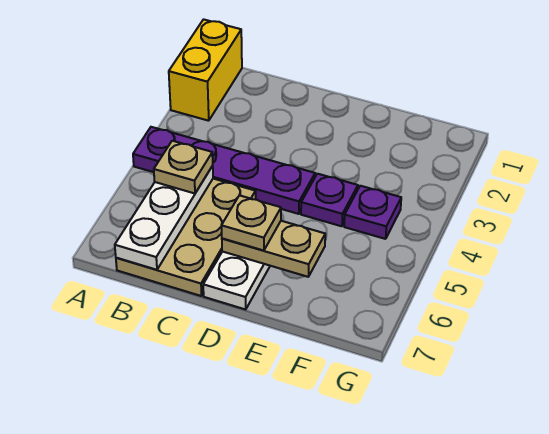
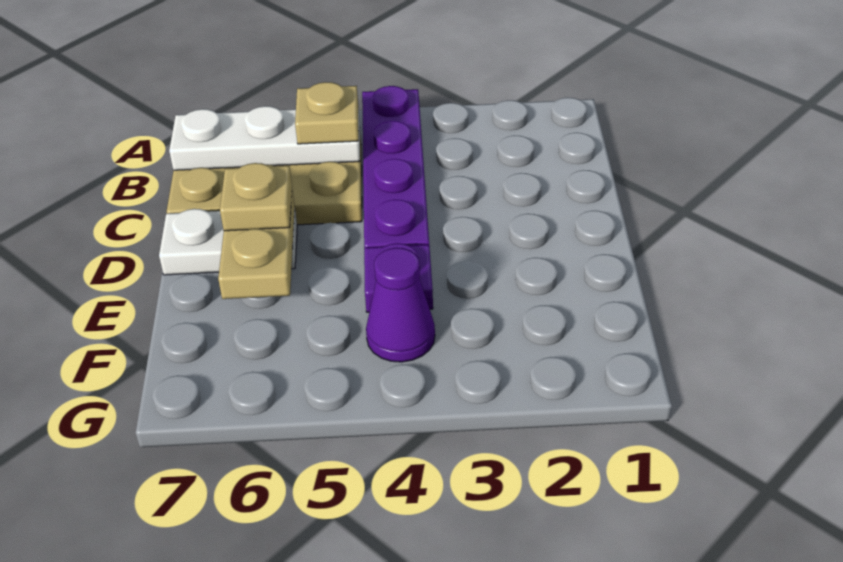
yellow 1x2 brick [169,19,242,121] -> none
purple 1x1 plate [344,186,401,239] -> purple 1x1 cone [366,248,435,362]

